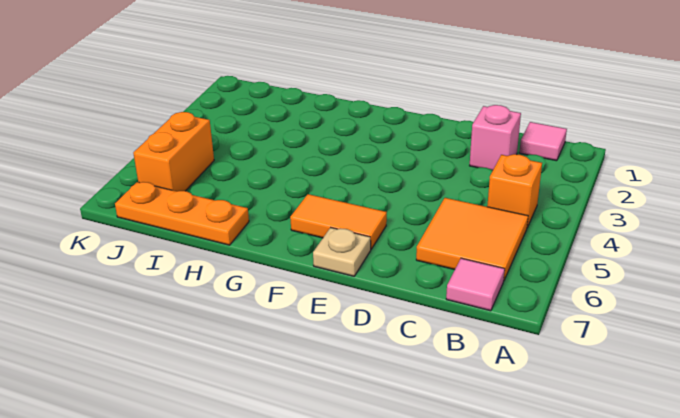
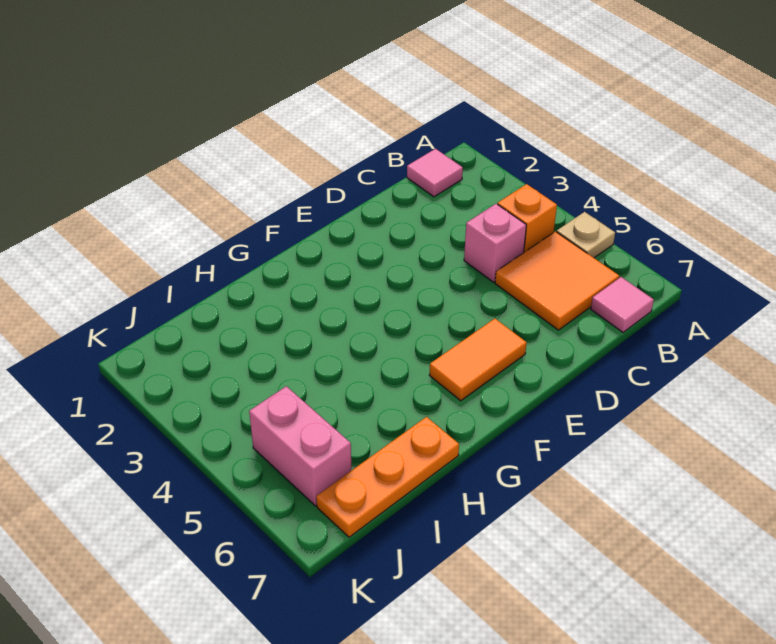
pink 1x1 brick [470,105,521,171] -> pink 1x1 brick moved to [464,204,526,282]
tan 1x1 plate [313,228,371,276] -> tan 1x1 plate moved to [557,212,615,258]
orange 1x2 brick [133,112,214,191] -> pink 1x2 brick [249,386,351,506]

